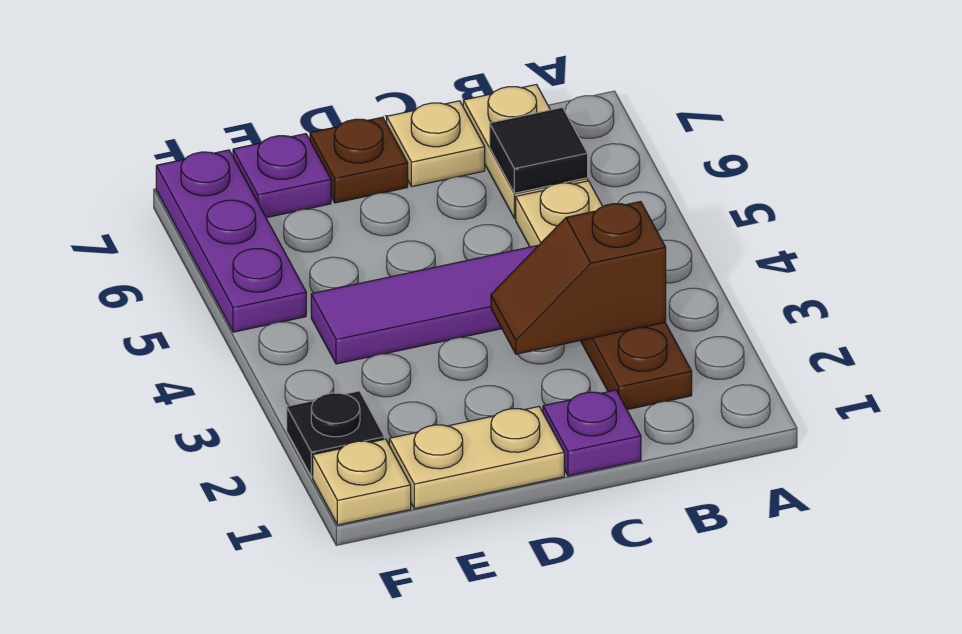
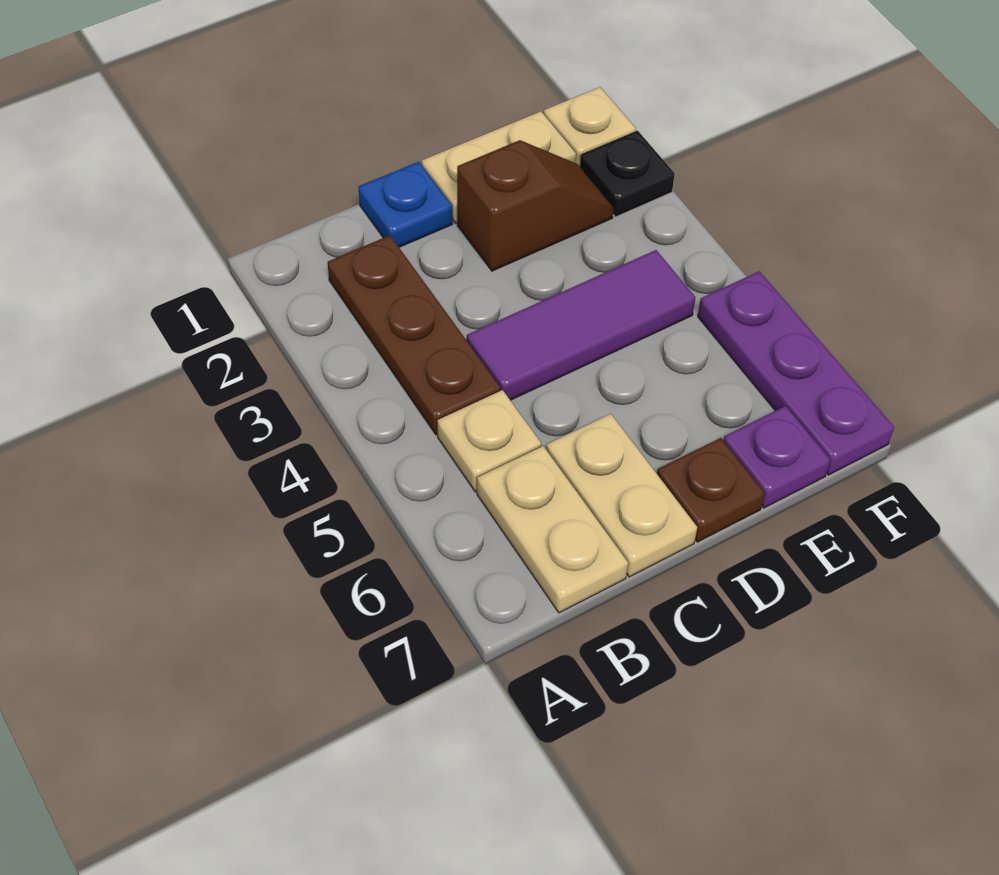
brown 1x2 slope [491,202,666,354] -> brown 1x2 slope moved to [457,140,614,271]
black 1x1 tile [490,107,588,193] -> none
purple 1x1 plate [543,390,641,476] -> blue 1x1 plate [359,162,453,247]
tan 1x1 plate [387,101,485,187] -> tan 1x2 plate [546,414,697,577]

